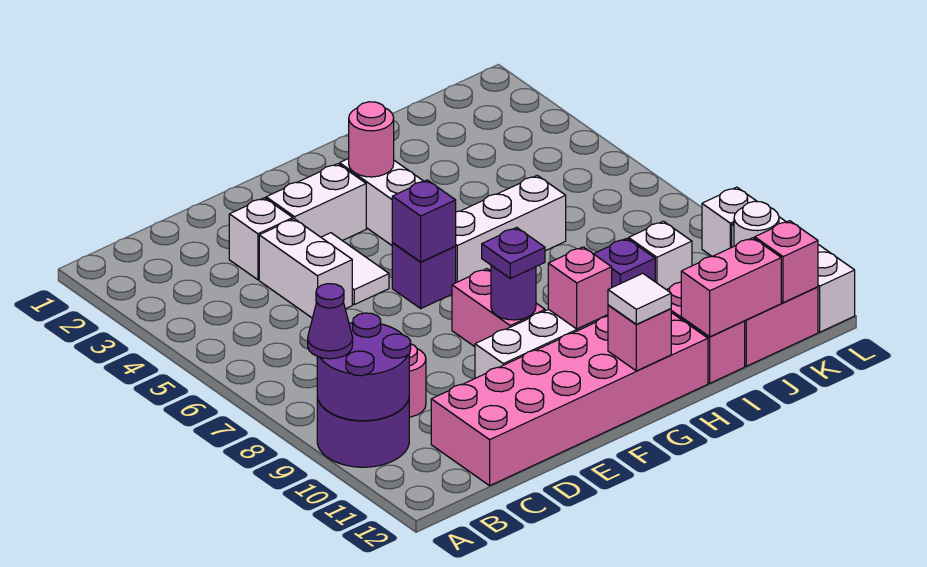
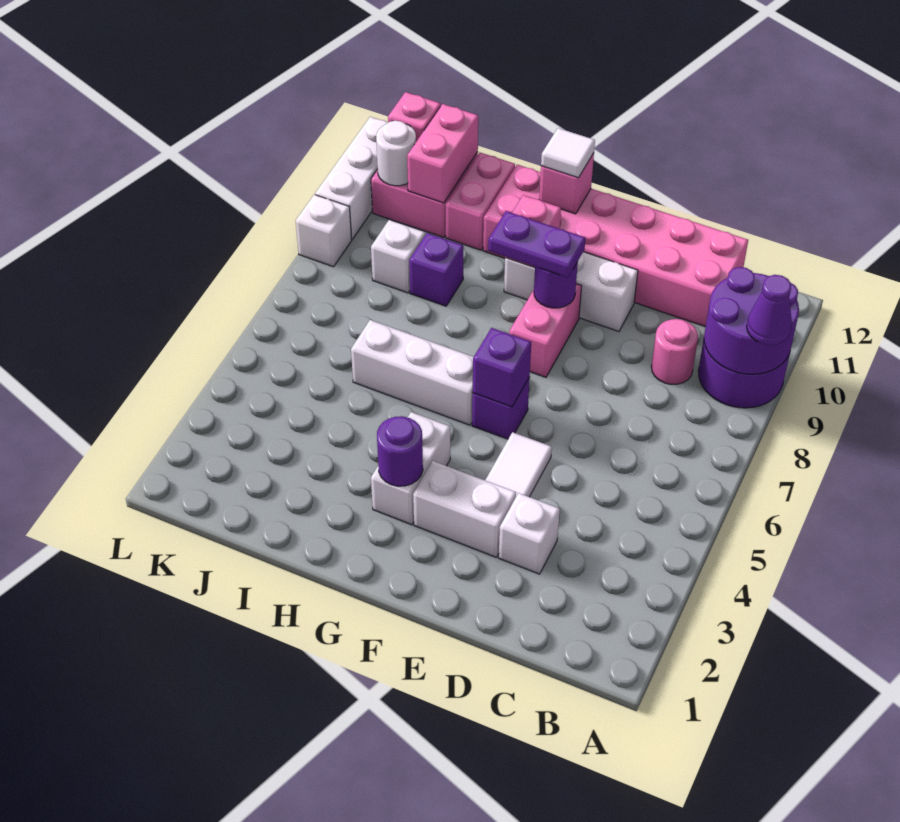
white 1x2 brick [259,219,352,318] -> none
purple 1x1 plate [482,227,545,278] -> purple 1x2 plate [488,211,585,278]
pink 1x1 round brick [349,102,394,177] -> purple 1x1 round brick [377,416,423,486]
pink 1x2 brick [681,238,781,337] -> pink 1x2 brick turned to [407,104,478,203]

